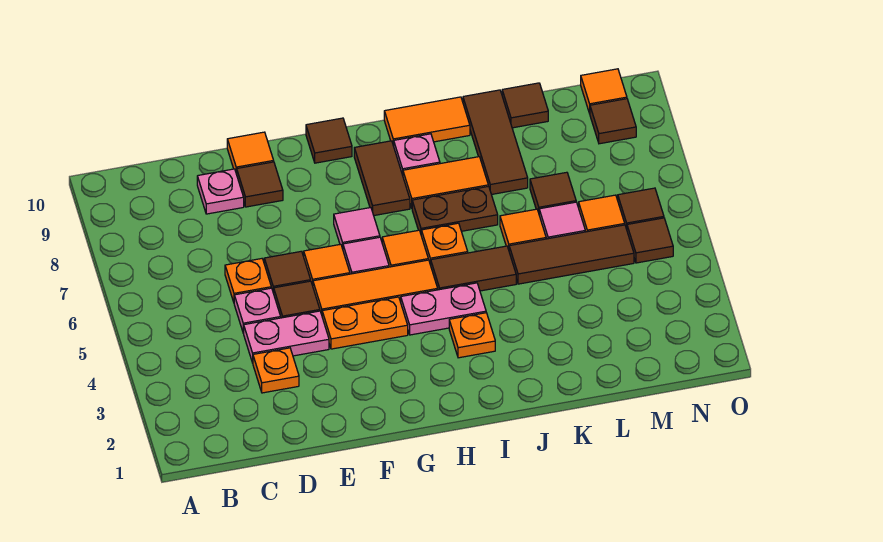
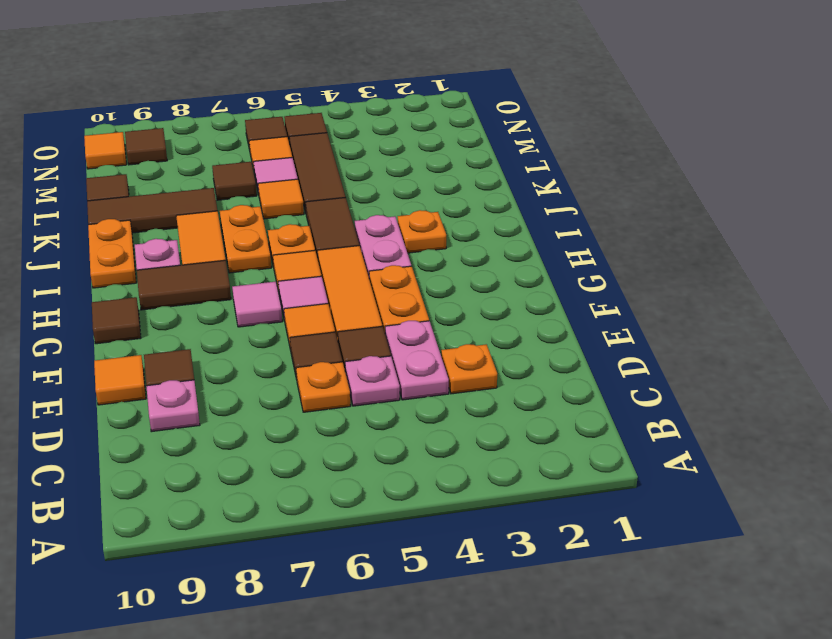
brown 1x2 plate [412,186,498,233] -> orange 1x2 plate [220,205,271,273]
orange 1x2 tile [384,97,470,146] -> orange 1x2 plate [88,219,136,288]

